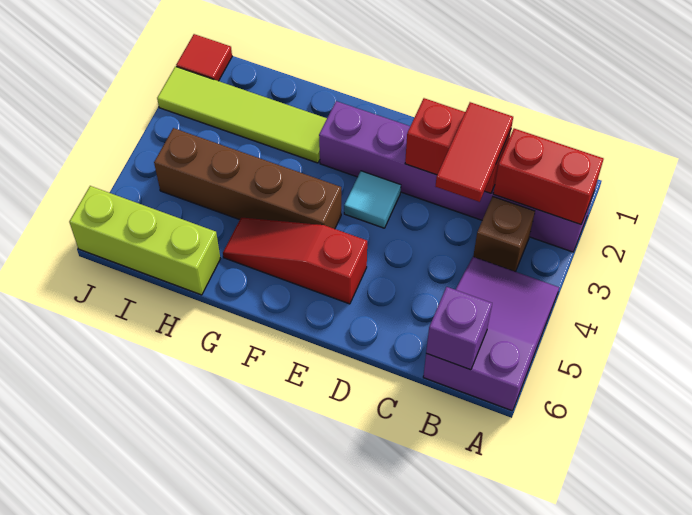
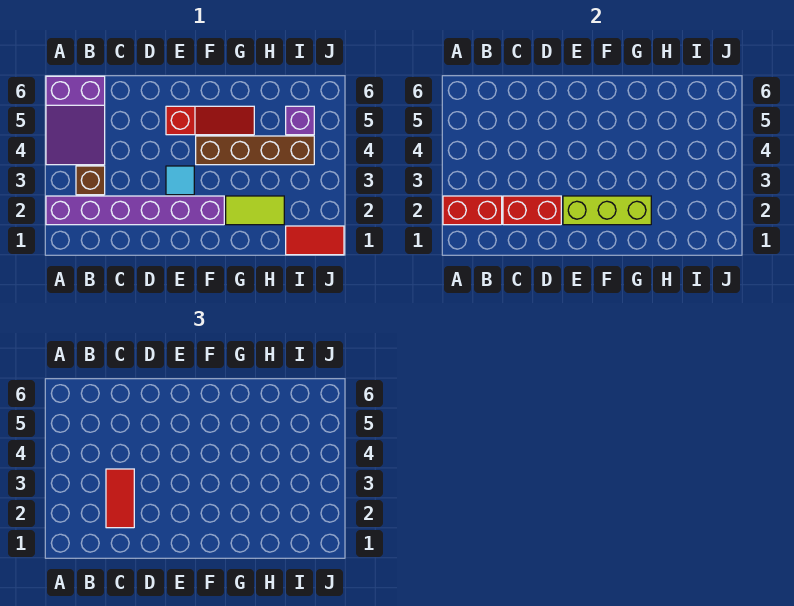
purple 1x1 brick [426,287,492,370] -> purple 1x1 brick moved to [286,106,314,135]
lime 1x4 tile [157,66,327,163] -> lime 1x2 tile [226,196,284,225]
lime 1x3 brick [69,186,220,295] -> lime 1x3 brick moved to [563,196,651,225]
red 1x1 tile [176,34,232,81] -> red 1x2 tile [286,226,344,255]

